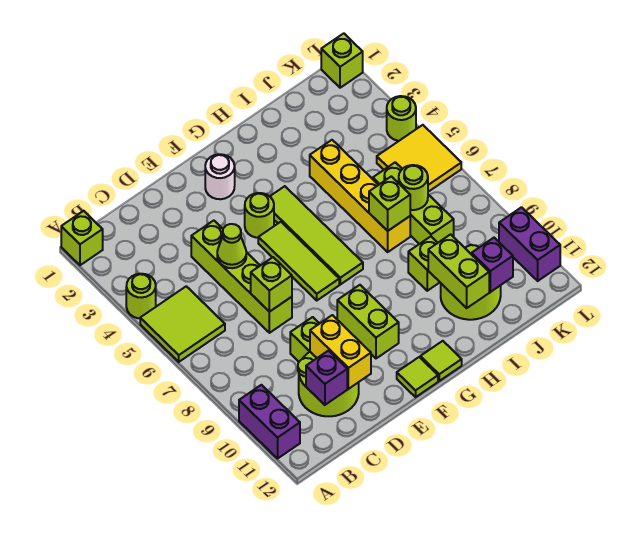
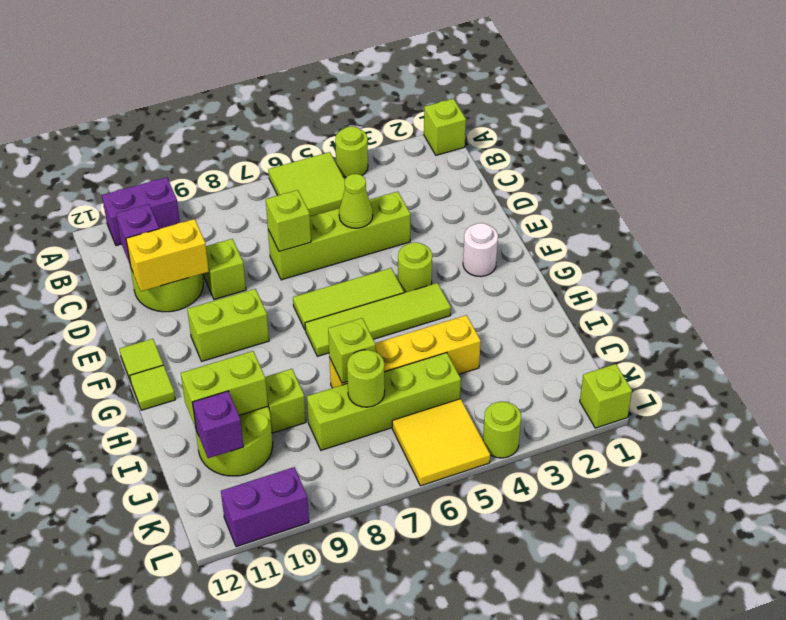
lime 1x3 brick [373,162,454,244] -> lime 1x4 brick [307,353,461,450]

